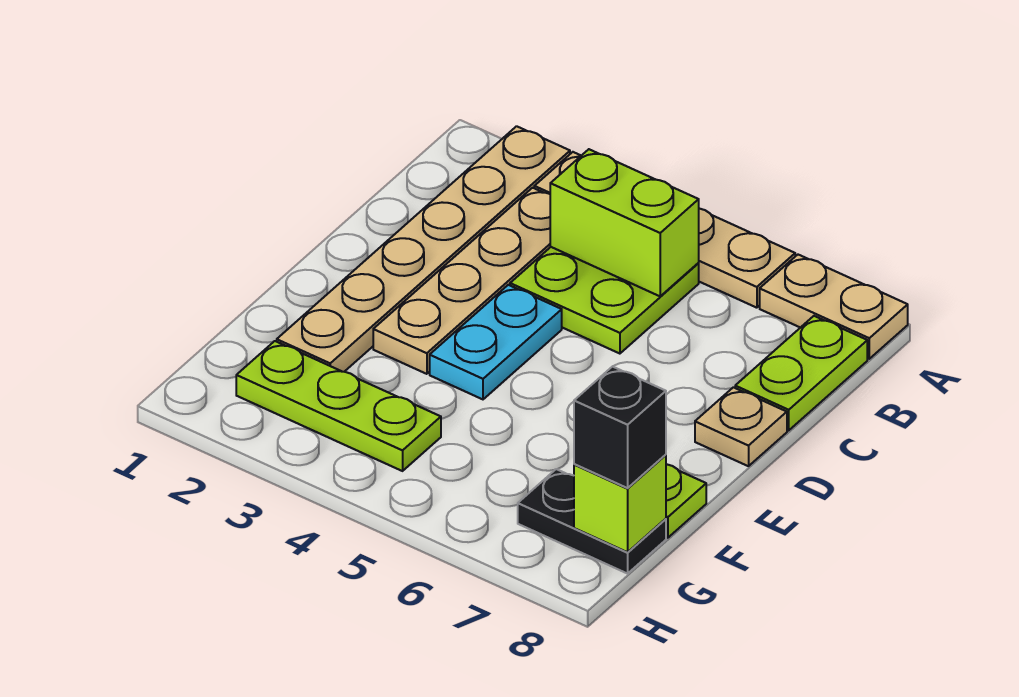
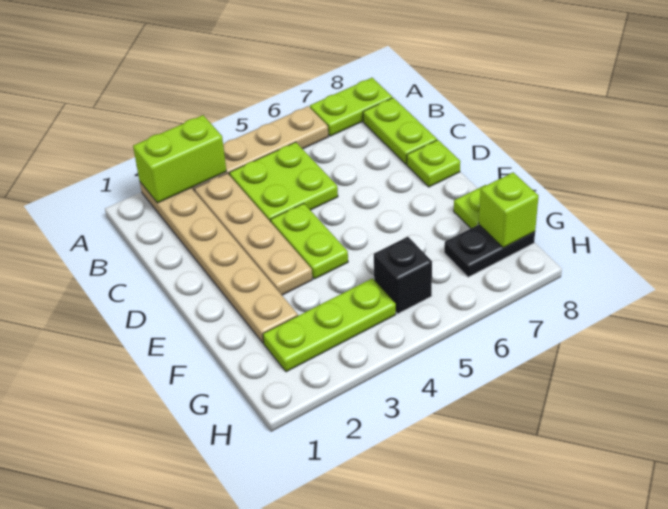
tan 1x2 plate [760,255,908,359] -> lime 1x2 plate [310,78,392,136]
lime 1x2 brick [550,149,699,296] -> lime 1x2 brick moved to [133,115,227,203]
cyan 1x2 plate [430,285,562,399] -> lime 1x2 plate [271,204,348,279]
tan 1x1 plate [695,387,787,466] -> lime 1x1 plate [407,140,460,187]
black 1x1 brick [574,367,666,488] -> black 1x1 brick moved to [374,237,432,314]

